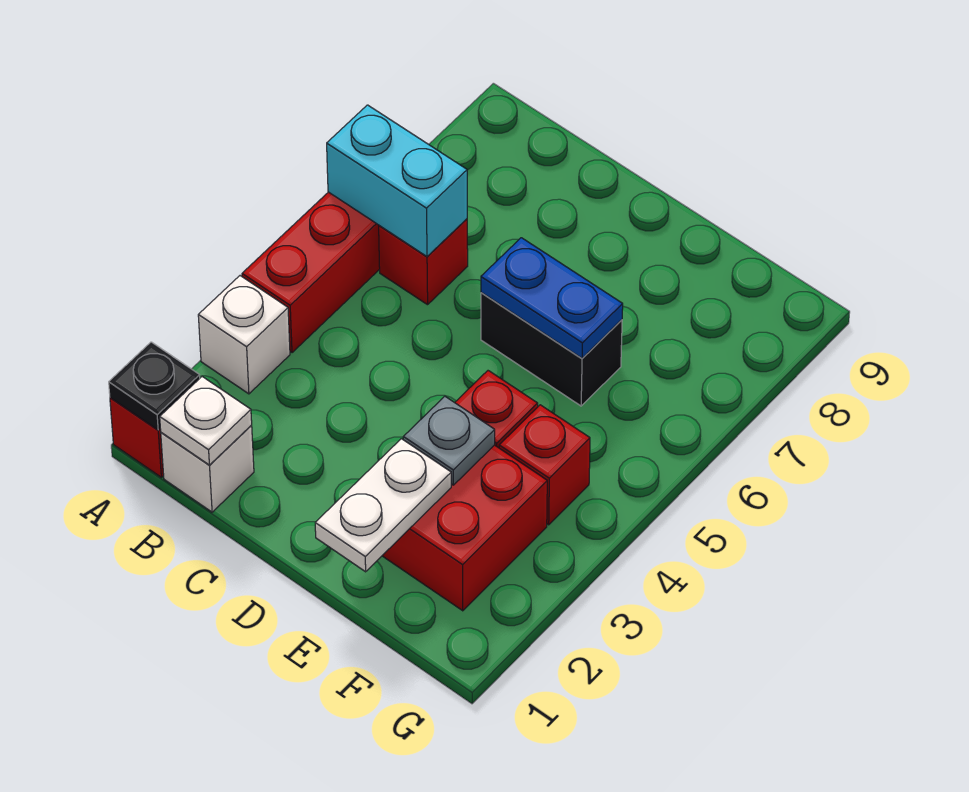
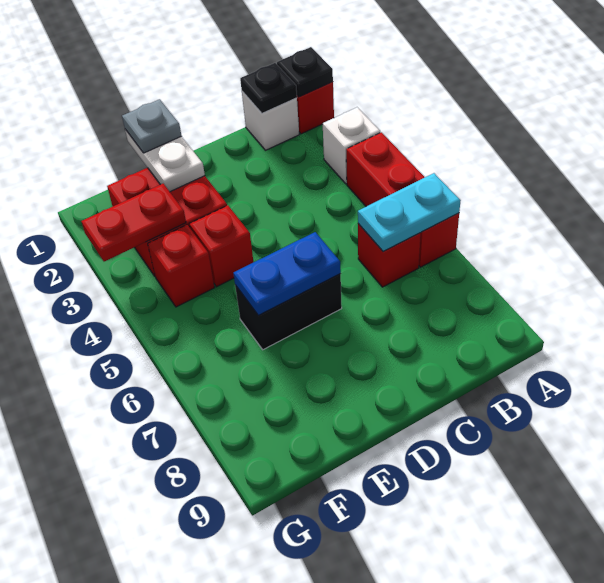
cyan 1x2 brick [327,105,467,256] -> cyan 1x2 plate [358,173,461,251]
white 1x1 plate [160,377,252,465] -> black 1x1 plate [240,63,297,114]
grey 1x1 plate [403,396,495,485] -> grey 1x1 plate moved to [122,99,181,153]
none -> red 1x2 plate [81,184,186,261]

